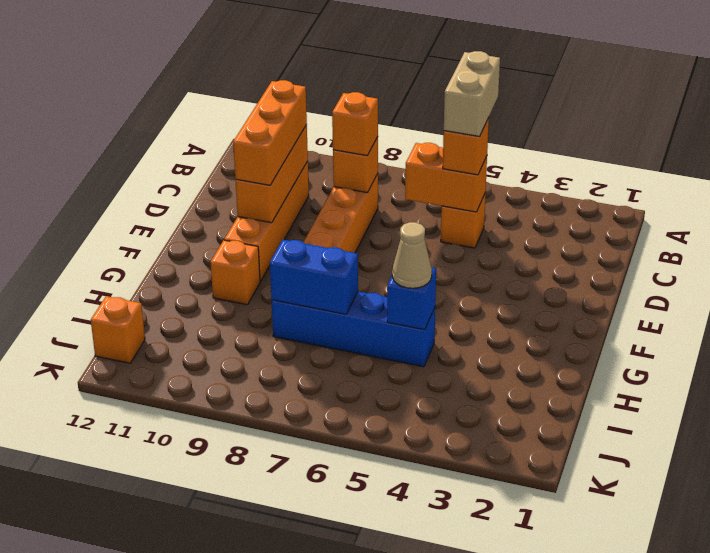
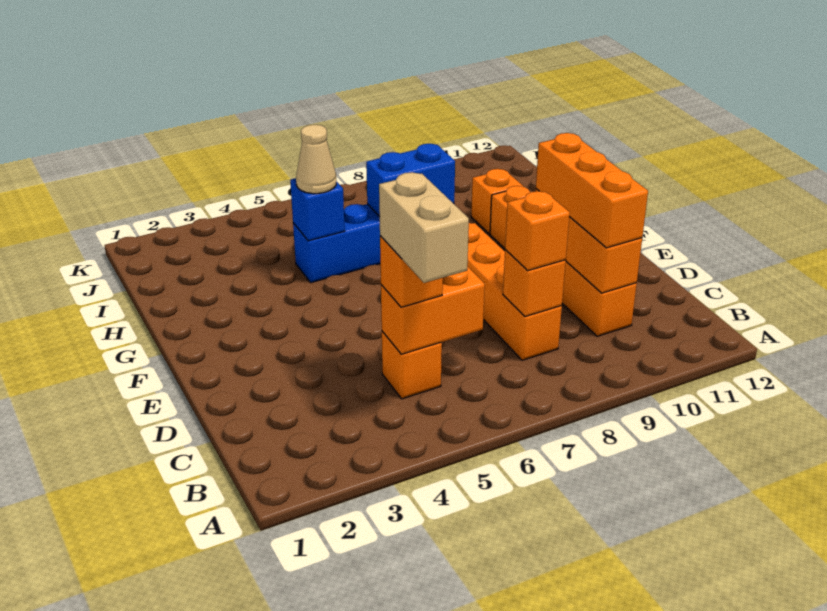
orange 1x1 brick [91,296,145,363] -> orange 1x1 brick moved to [471,169,523,234]

